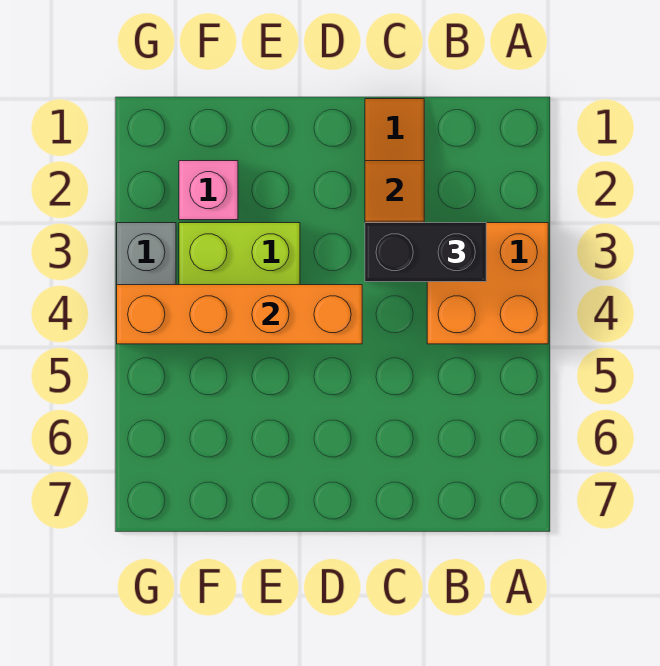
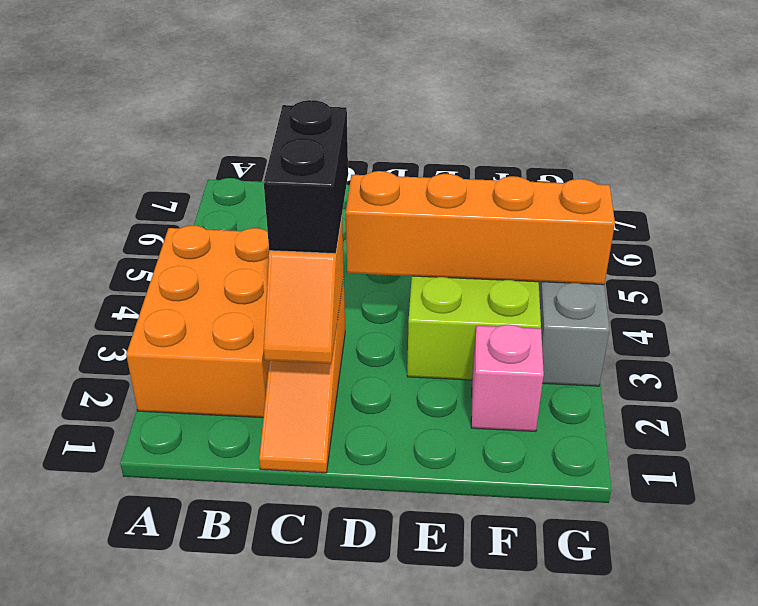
orange 2x2 brick [427,223,548,344] -> orange 2x3 brick [126,226,269,418]
black 1x2 brick [365,223,486,282] -> black 1x2 brick turned to [264,100,348,254]

